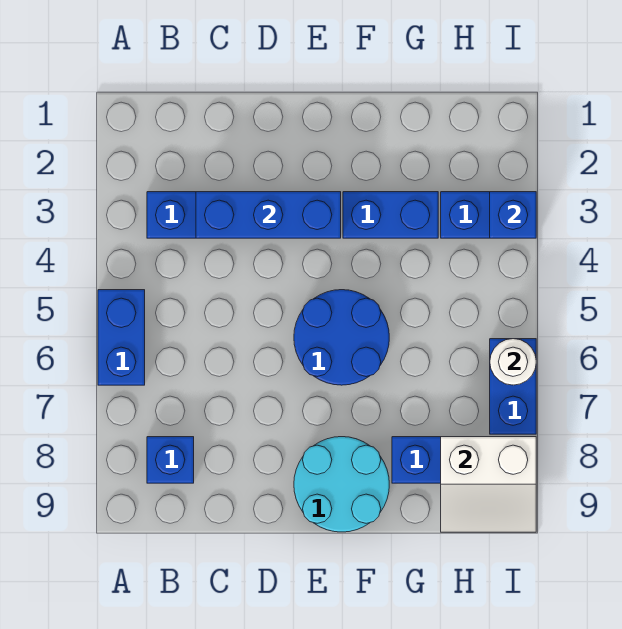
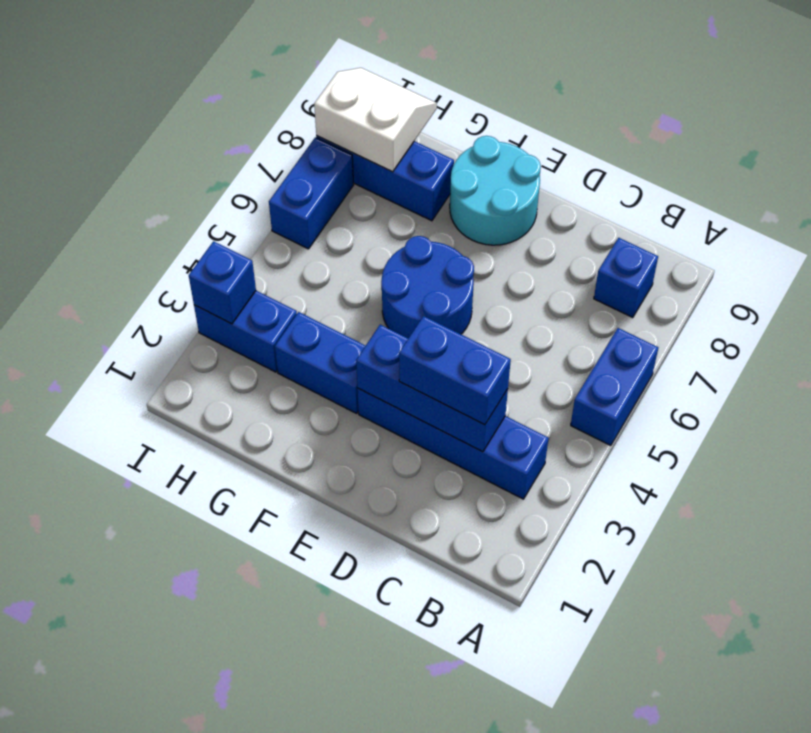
none -> blue 1x2 brick [399,316,511,425]
white 1x1 round brick [490,339,536,385] -> none

